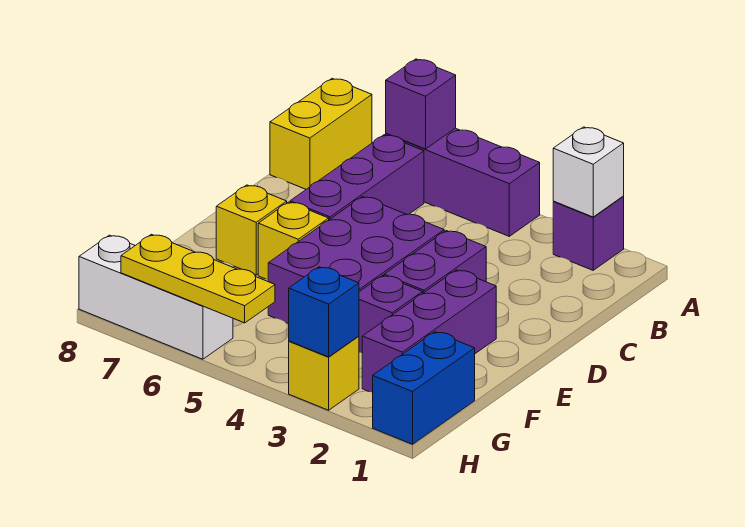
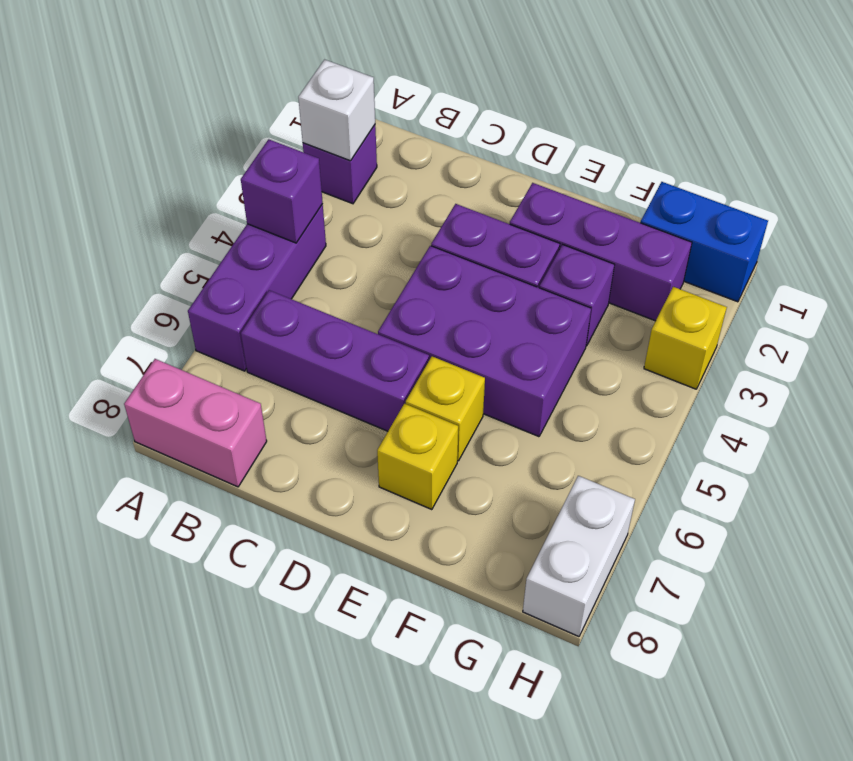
purple 1x1 brick [386,59,456,149] -> purple 1x1 brick moved to [241,139,323,243]
yellow 1x2 brick [270,78,372,189] -> pink 1x2 brick [124,359,267,487]
blue 1x1 brick [289,267,359,357] -> none
yellow 1x3 plate [121,234,275,323] -> none
white 1x3 brick [79,235,233,359] -> white 1x2 brick [523,476,635,637]

